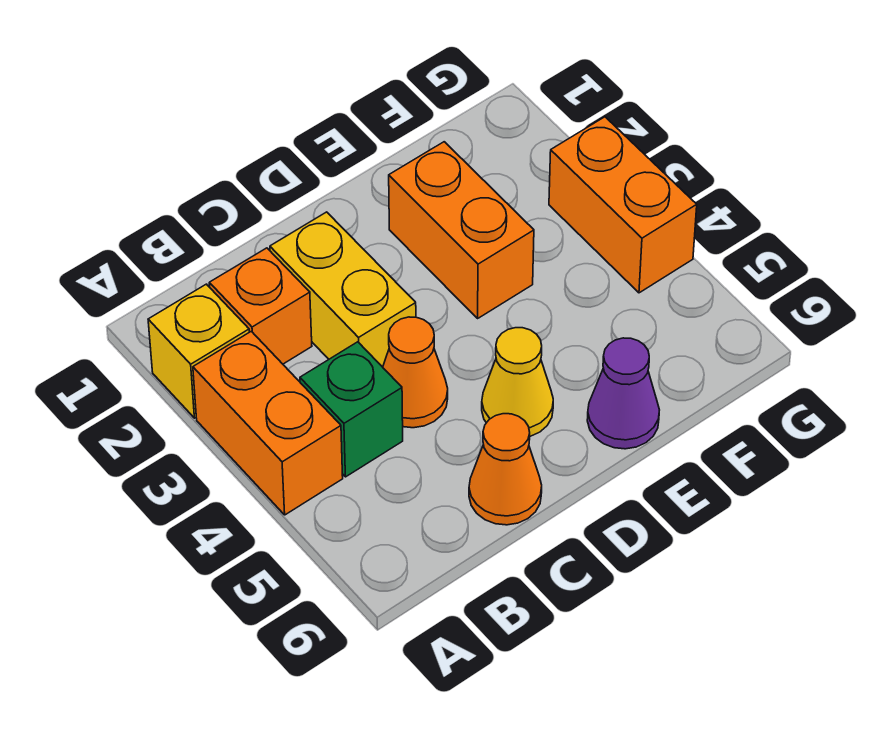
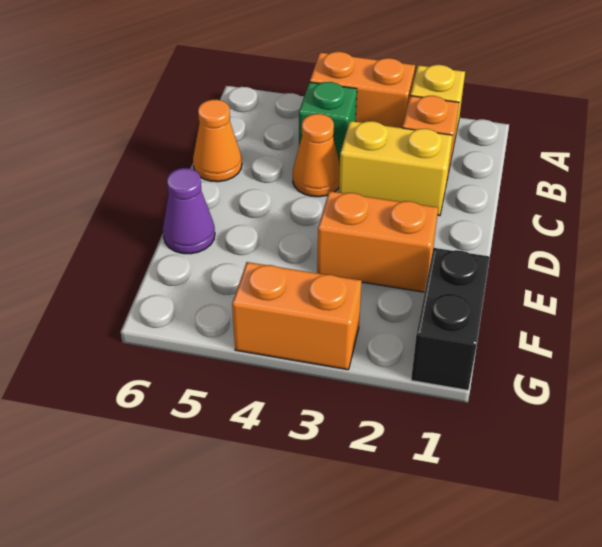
yellow 1x1 cone [482,328,553,436] -> none
none -> black 1x2 brick [411,248,490,390]

